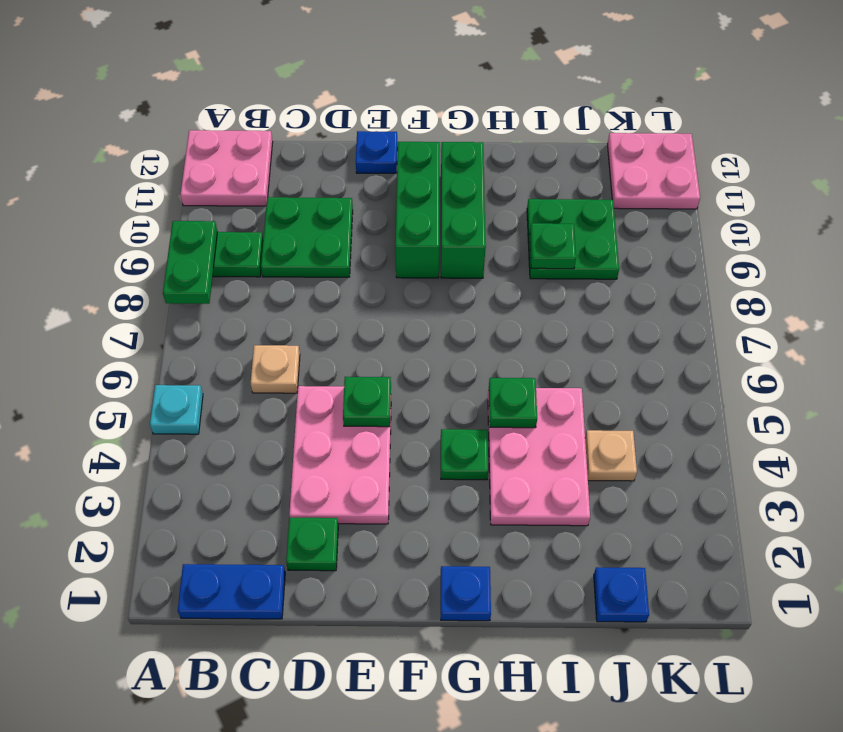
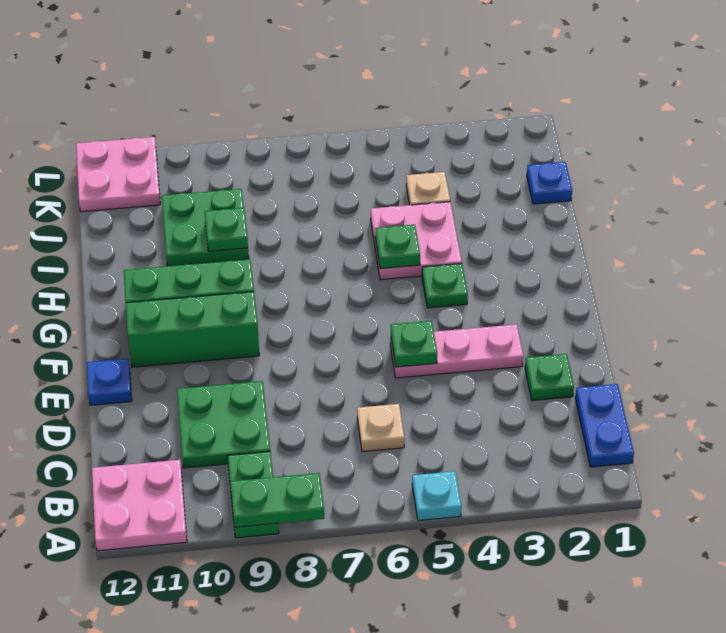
pink 2x3 plate [289,386,391,524] -> pink 1x3 plate [390,324,523,378]
blue 1x1 plate [441,566,491,621] -> none
pink 2x3 plate [488,388,590,526] -> pink 2x2 plate [371,202,462,280]

